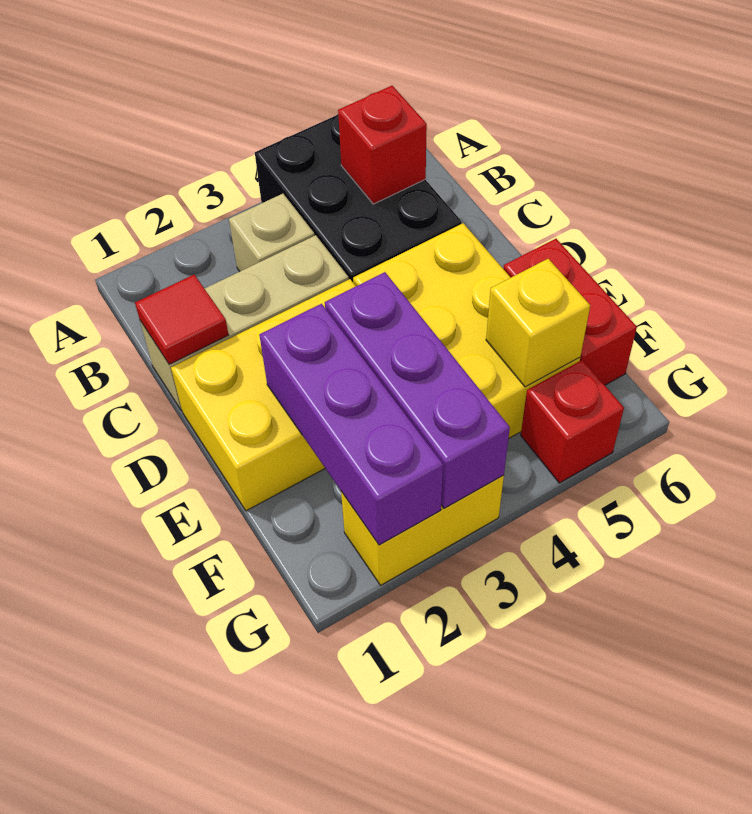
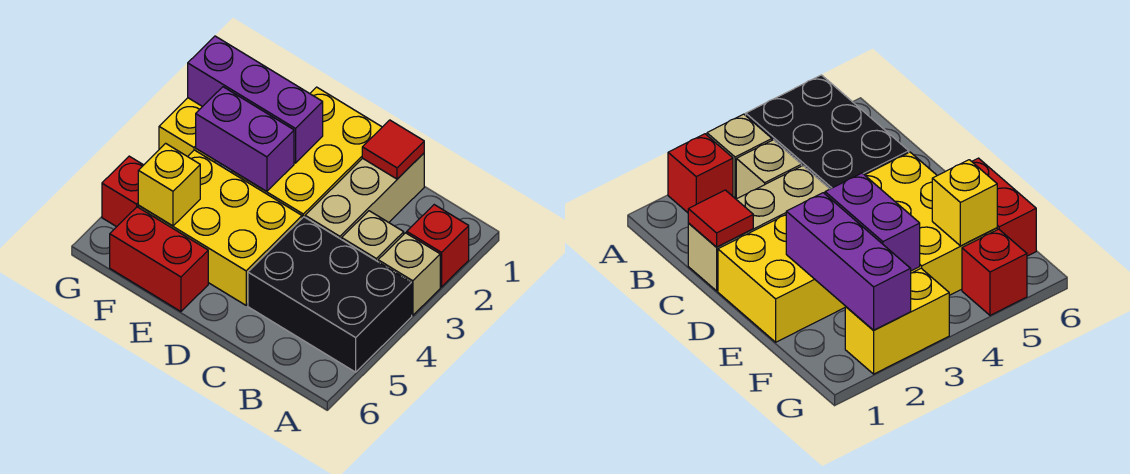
none -> tan 1x1 brick [378,233,440,315]
red 1x1 brick [338,86,427,204] -> red 1x1 brick moved to [407,205,469,287]
purple 1x3 brick [325,272,510,509] -> purple 1x2 brick [196,87,294,192]

